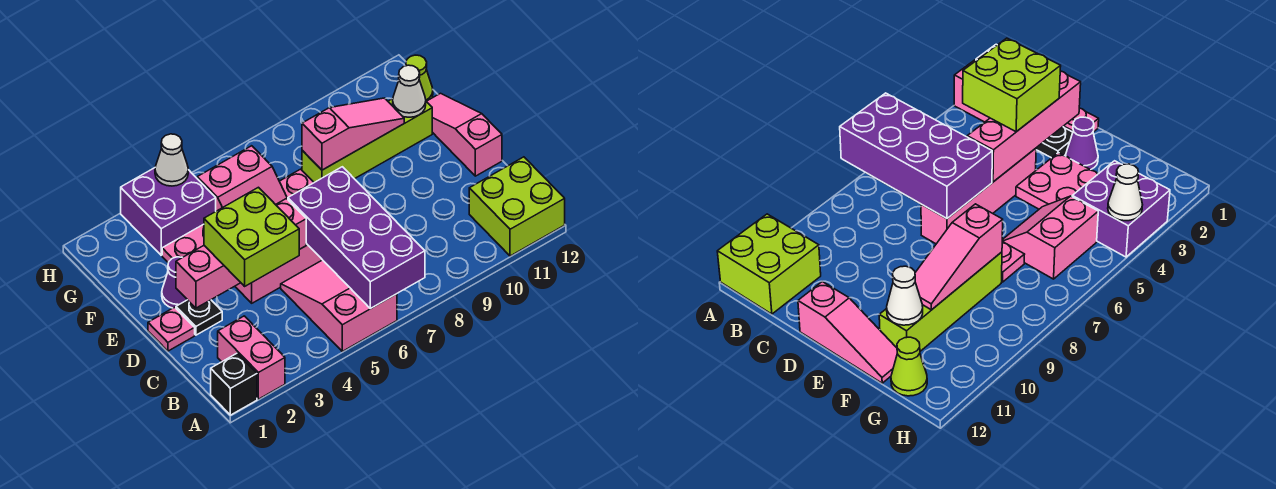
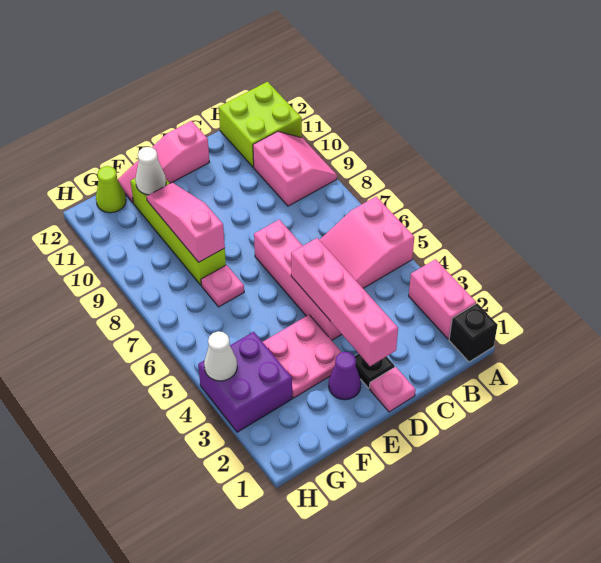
pink 1x2 brick [218,316,285,399] -> pink 1x2 brick turned to [409,259,476,339]
purple 2x4 brick [288,167,425,309] -> none
lime 2x2 brick [204,187,299,286] -> none
pink 2x2 slope [197,146,288,211] -> pink 2x2 slope moved to [253,132,337,206]

